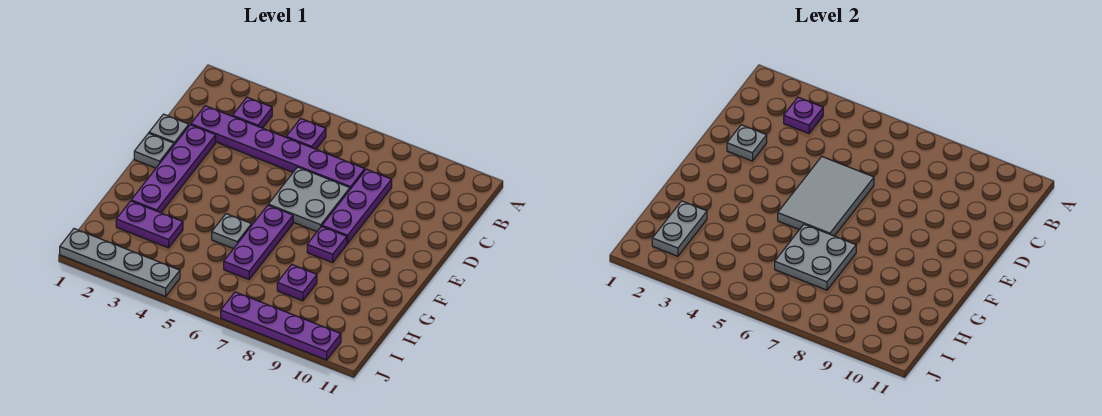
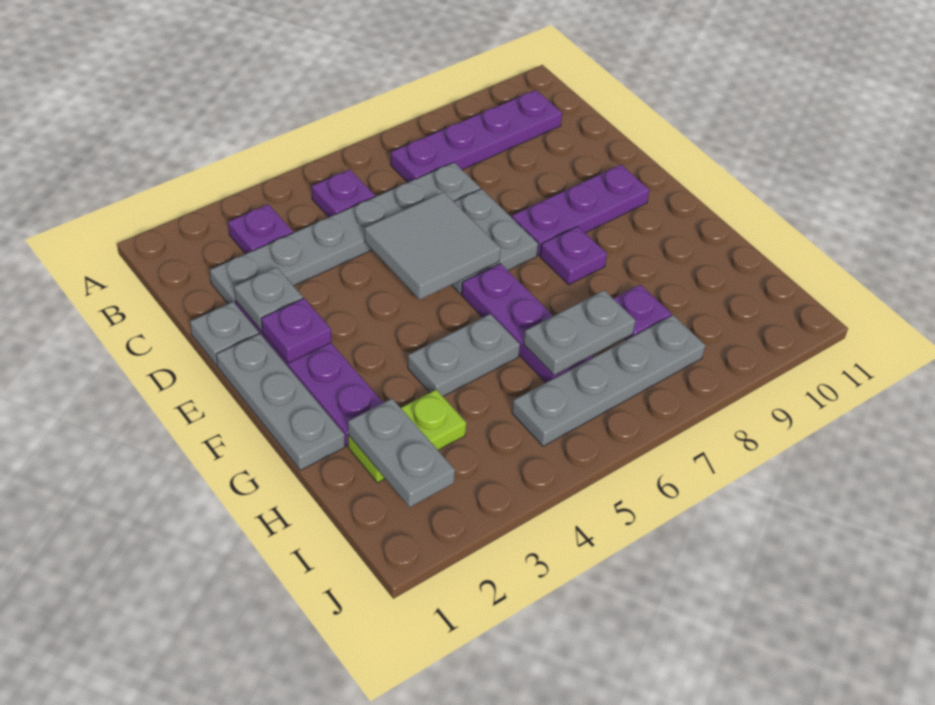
purple 1x1 plate [784,97,823,133] -> purple 1x1 plate moved to [261,299,331,363]
purple 1x6 plate [191,106,365,189] -> grey 1x6 plate [210,162,480,304]
purple 1x3 plate [322,169,392,244] -> purple 1x3 plate turned to [512,165,650,255]
grey 2x3 tile [778,157,874,236] -> grey 2x2 tile [365,192,501,300]
grey 1x1 plate [134,133,174,168] -> grey 1x3 plate [216,334,345,470]
grey 1x1 plate [212,214,252,249] -> grey 1x2 plate [408,314,520,396]
grey 2x2 plate [775,224,856,290] -> grey 1x2 plate [524,290,636,375]
purple 1x2 plate [116,201,183,248] -> lime 1x2 plate [348,390,466,483]
grey 1x4 plate [60,229,180,296] -> grey 1x4 plate moved to [512,315,705,446]
purple 1x4 plate [221,292,341,360] -> purple 1x4 plate moved to [391,90,562,182]

